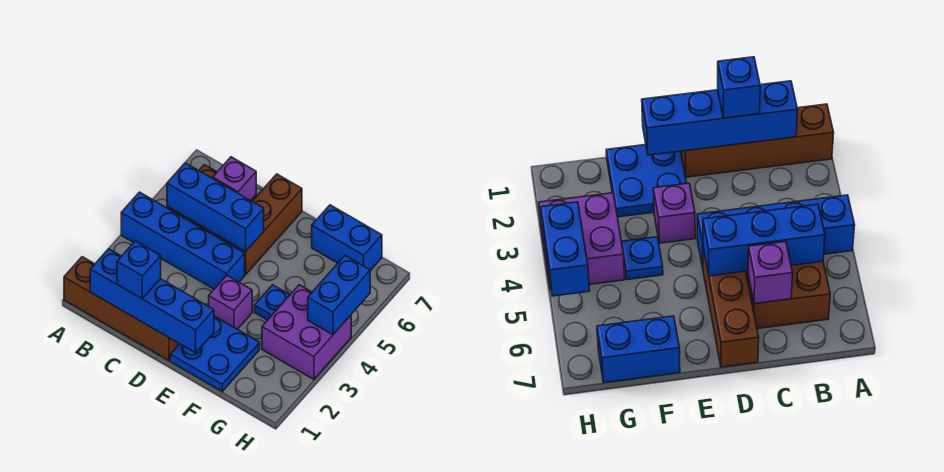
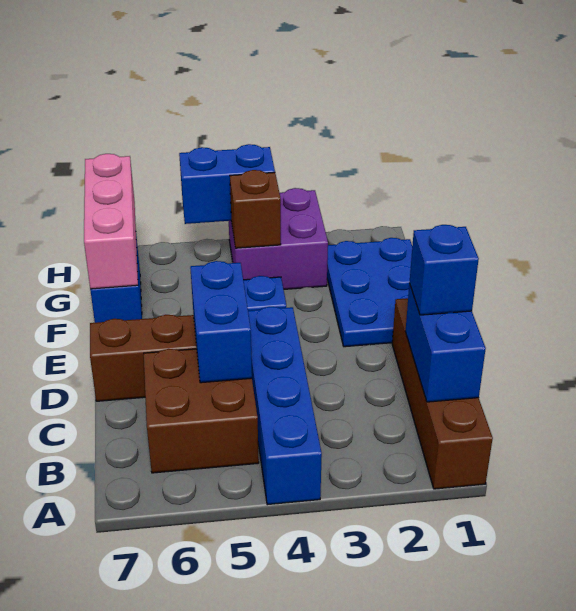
blue 1x4 brick [90,249,214,353] -> blue 1x2 brick [405,283,486,402]
blue 1x3 brick [167,163,264,252] -> blue 1x2 brick [190,261,252,383]
purple 1x1 brick [213,157,256,201] -> none
blue 2x2 plate [170,316,260,391] -> blue 2x3 plate [327,238,412,347]
purple 1x1 brick [209,276,252,329] -> none
none -> pink 1x3 brick [84,154,138,289]
none -> brown 1x1 brick [230,170,281,248]

